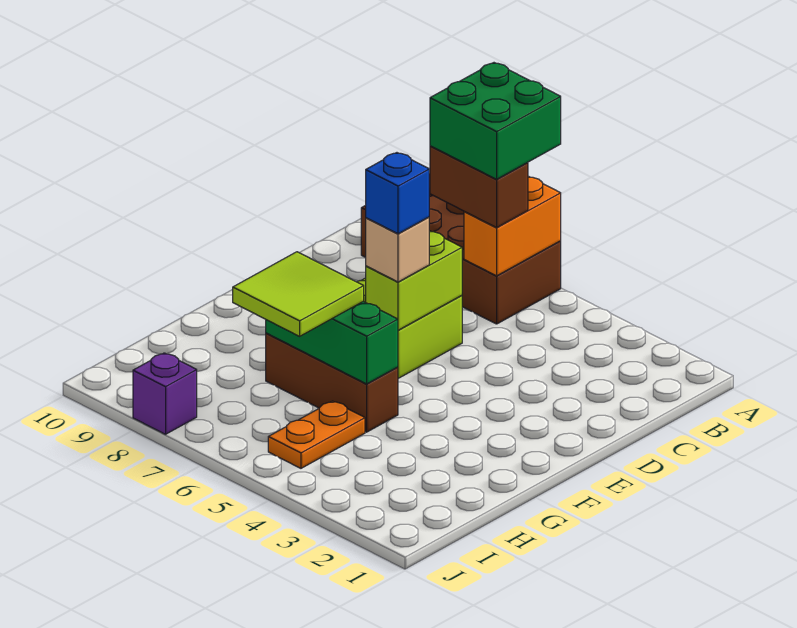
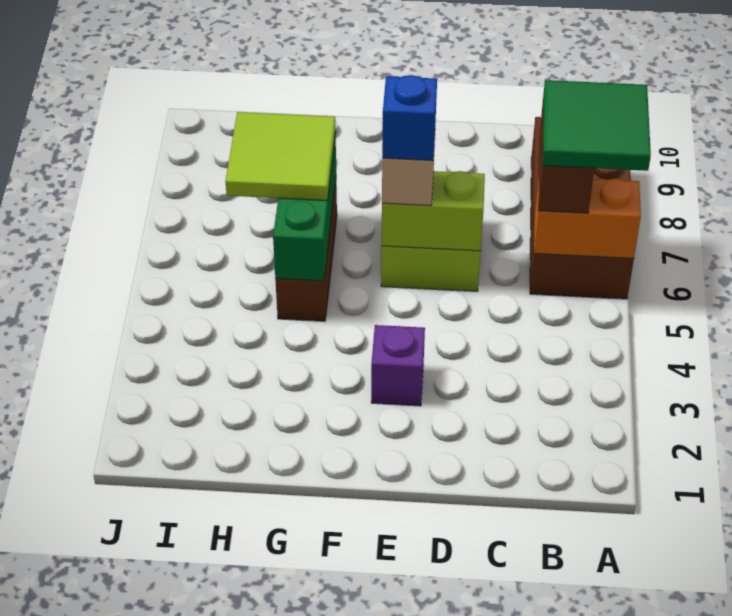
green 2x2 brick [430,63,561,179] -> green 2x2 tile [543,80,651,171]
orange 1x2 plate [268,401,365,468] -> none
purple 1x1 brick [133,353,197,434] -> purple 1x1 brick moved to [371,325,425,406]

